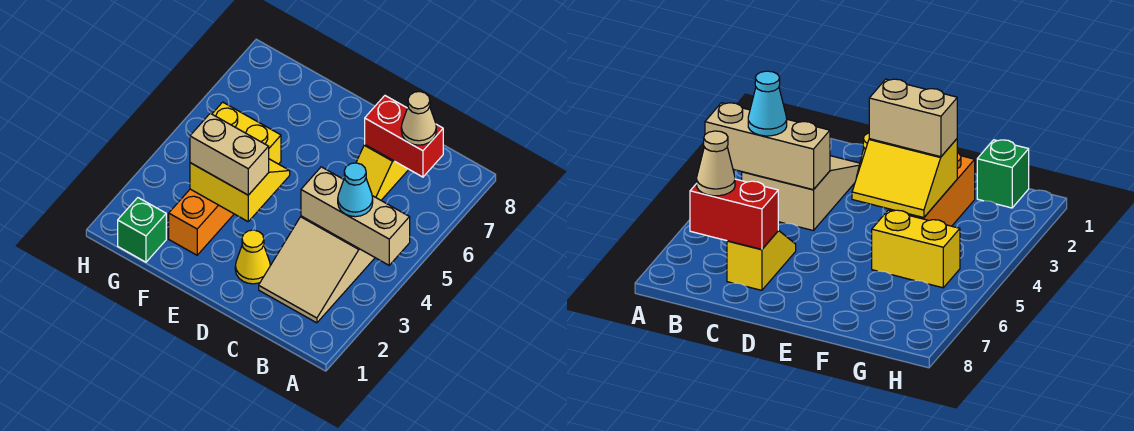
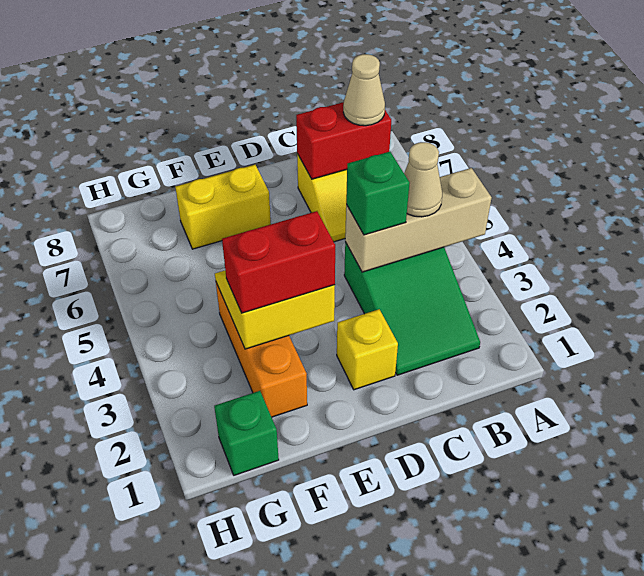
tan 2x3 slope [259,216,375,323] -> green 2x3 slope [344,242,480,375]
cyan 1x1 cone [338,163,373,217] -> tan 1x1 cone [404,142,442,217]
none -> green 1x1 brick [346,152,409,235]
yellow 1x1 cone [235,230,270,284] -> yellow 1x1 brick [337,309,398,390]
tan 1x2 brick [190,113,269,195] -> red 1x2 brick [222,211,335,313]
yellow 1x2 brick [212,102,281,164] -> yellow 1x2 brick moved to [175,165,271,249]

